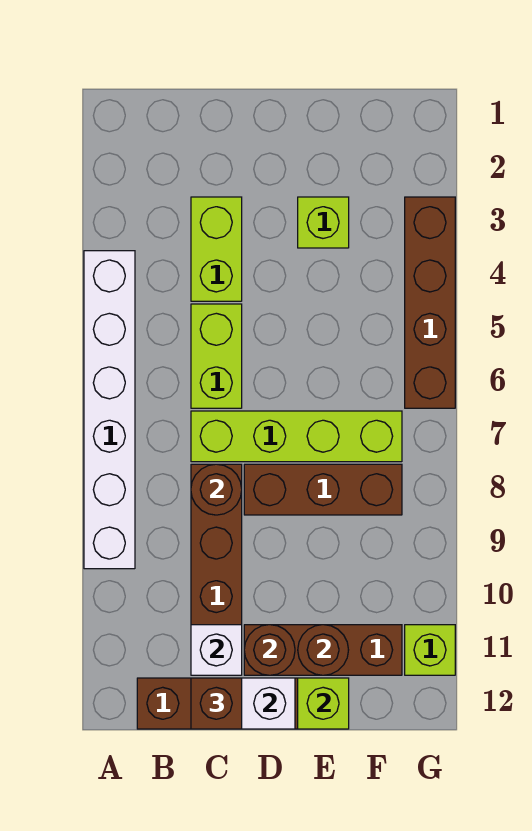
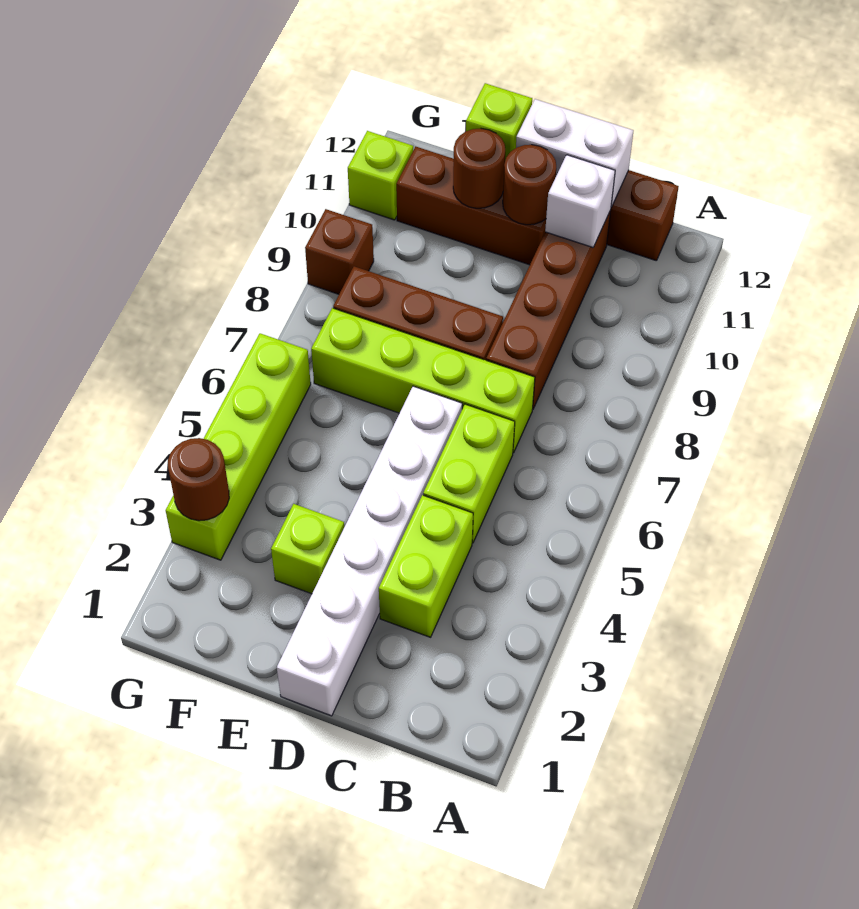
white 1x6 brick [84,251,135,569] -> white 1x6 brick moved to [277,386,462,716]
brown 1x1 round brick [191,464,242,515] -> brown 1x1 round brick moved to [168,438,229,521]
brown 1x1 brick [191,678,242,729] -> brown 1x1 brick moved to [305,209,374,294]
brown 1x4 brick [405,197,455,408] -> lime 1x4 brick [166,333,311,560]

